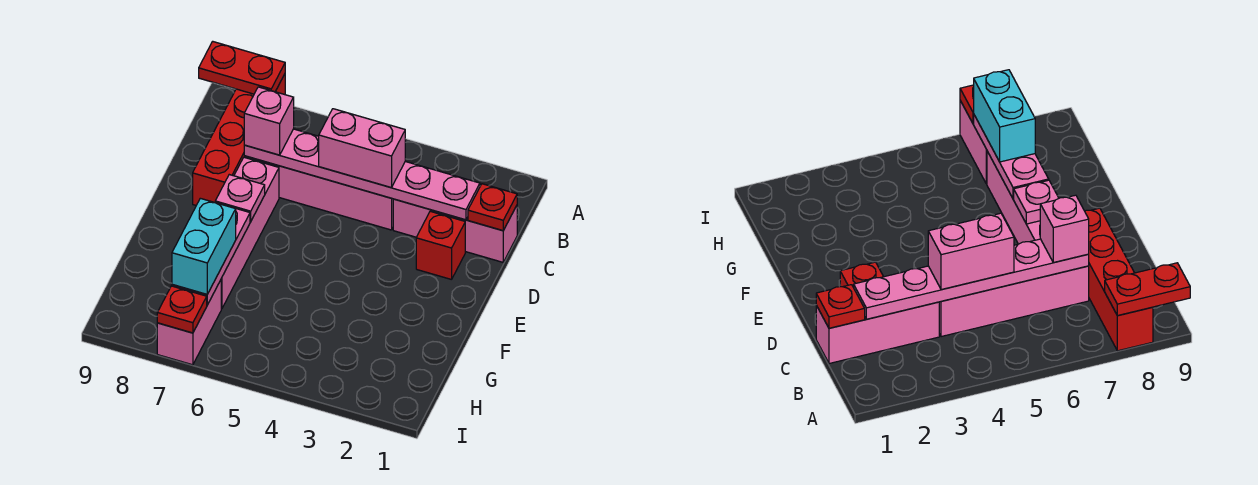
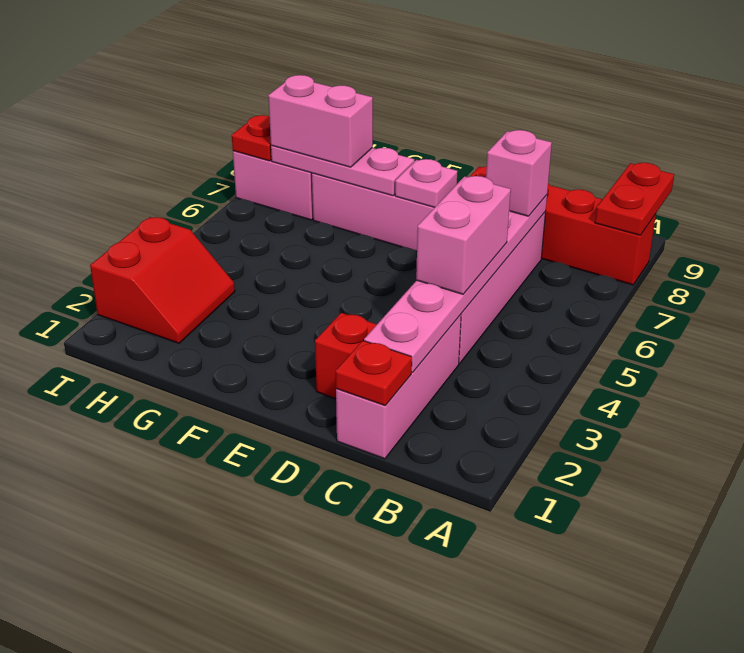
cyan 1x2 brick [172,198,236,294] -> pink 1x2 brick [268,75,373,167]
none -> red 2x2 slope [90,217,235,343]

